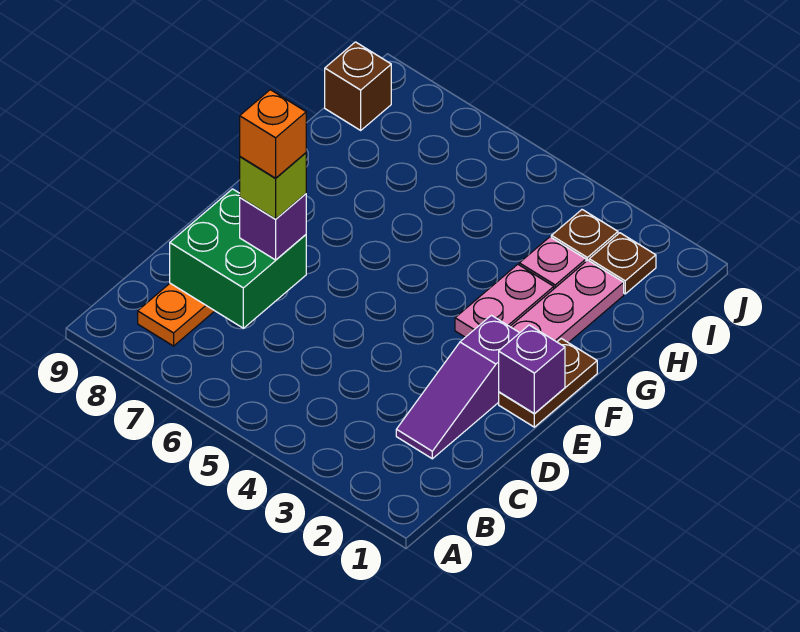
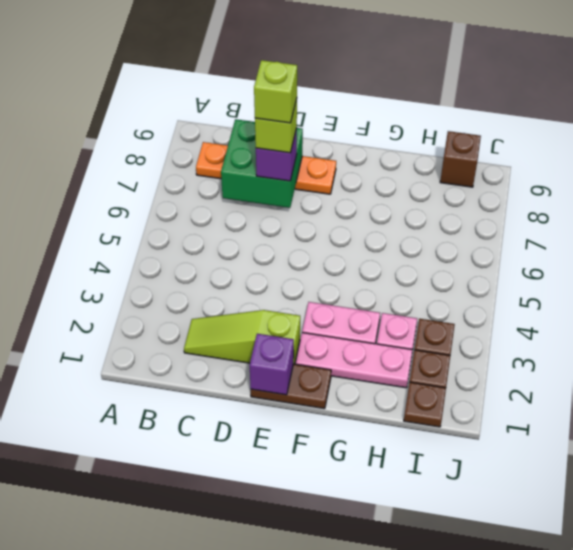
purple 1x3 slope [396,315,519,459] -> lime 1x3 slope [184,310,300,364]
orange 1x1 brick [240,90,306,178] -> lime 1x1 brick [254,60,297,123]
none -> brown 1x1 plate [404,382,446,427]

